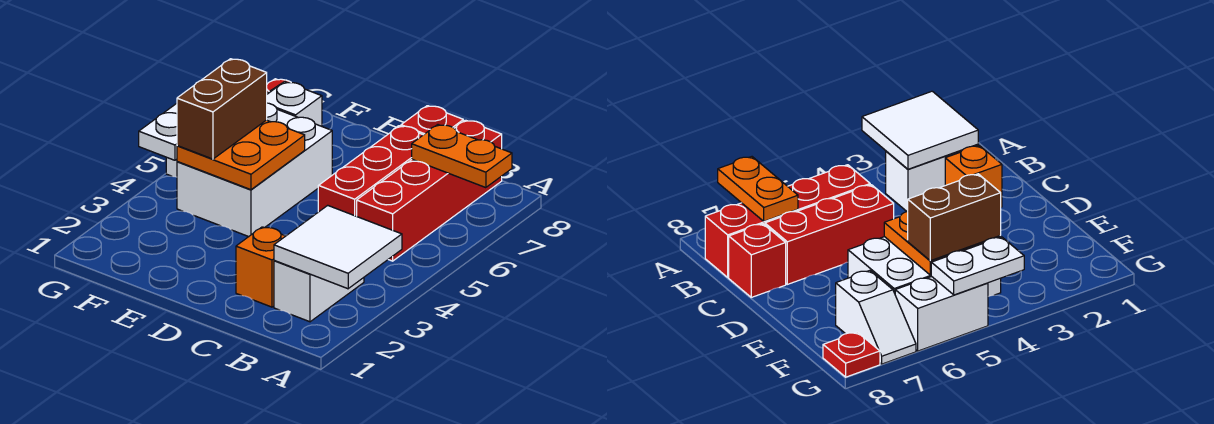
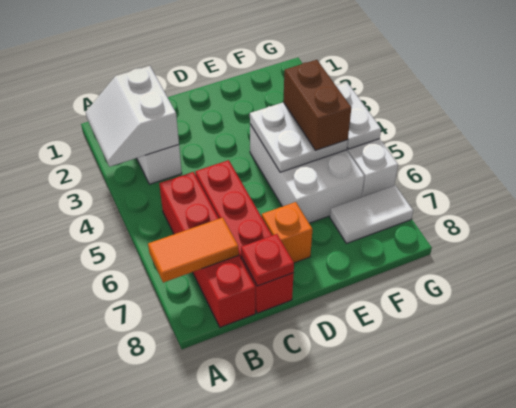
white 2x2 tile [274,205,402,289] -> white 2x2 slope [86,66,179,167]
orange 1x2 plate [412,125,512,188] -> orange 1x2 tile [148,217,239,283]
orange 1x1 brick [236,227,285,307] -> orange 1x1 brick moved to [262,202,313,263]
orange 2x2 plate [177,120,305,190] -> white 2x2 plate [250,102,348,172]
white 1x2 slope [267,82,322,126] -> white 1x2 tile [330,186,413,243]
red 1x1 plate [823,332,880,377] -> red 1x1 plate moved to [241,234,294,286]

